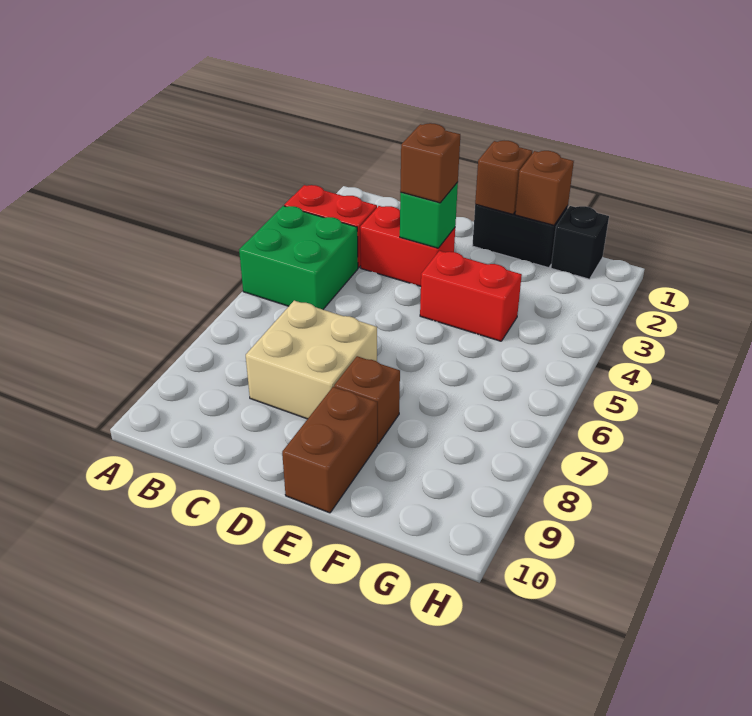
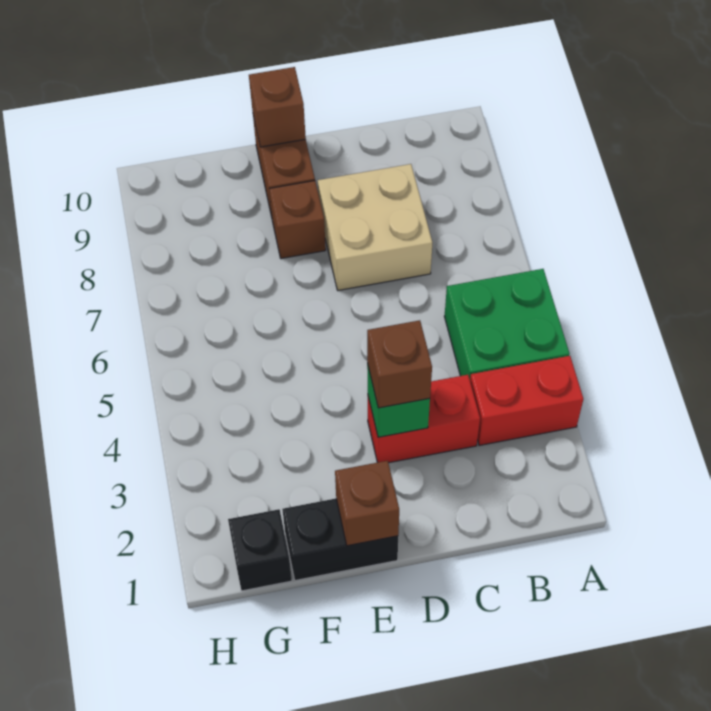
red 1x2 brick [420,251,522,341] -> none
brown 1x1 brick [515,151,574,225] -> brown 1x1 brick moved to [249,67,306,147]

